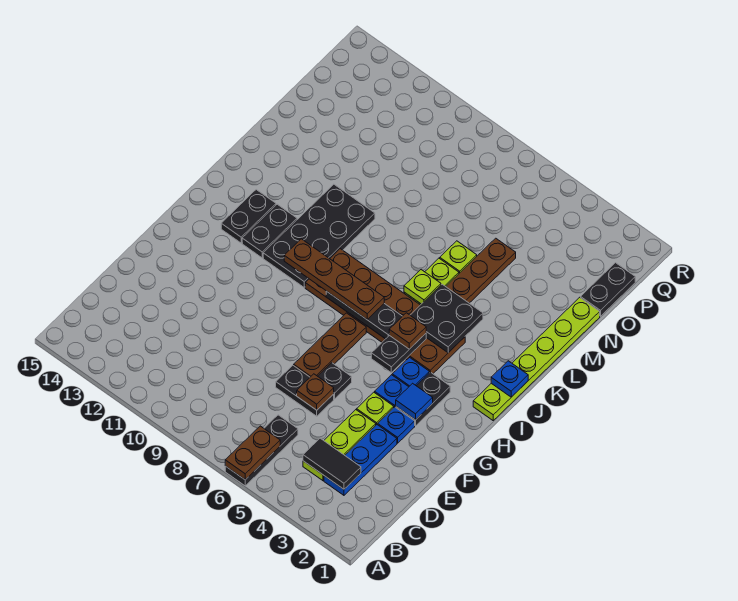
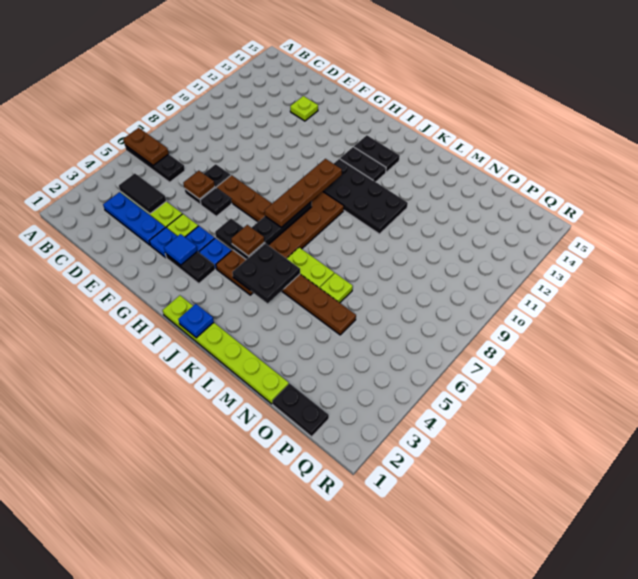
black 1x2 tile [303,438,361,489] -> black 1x2 tile turned to [119,174,166,214]
lime 1x1 plate [404,270,441,304] -> lime 1x1 plate moved to [290,96,318,121]

